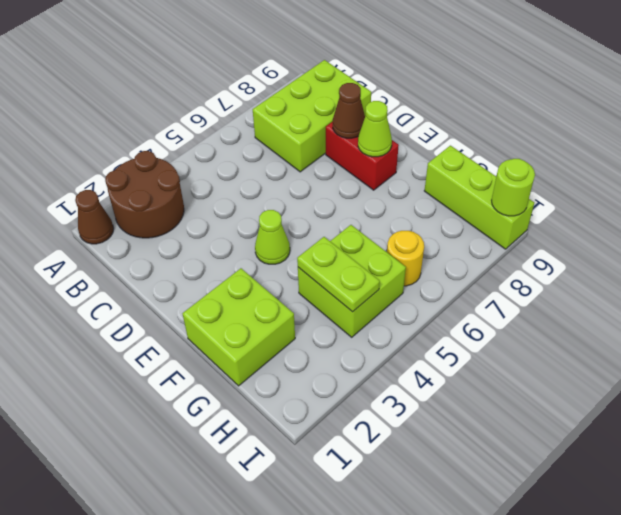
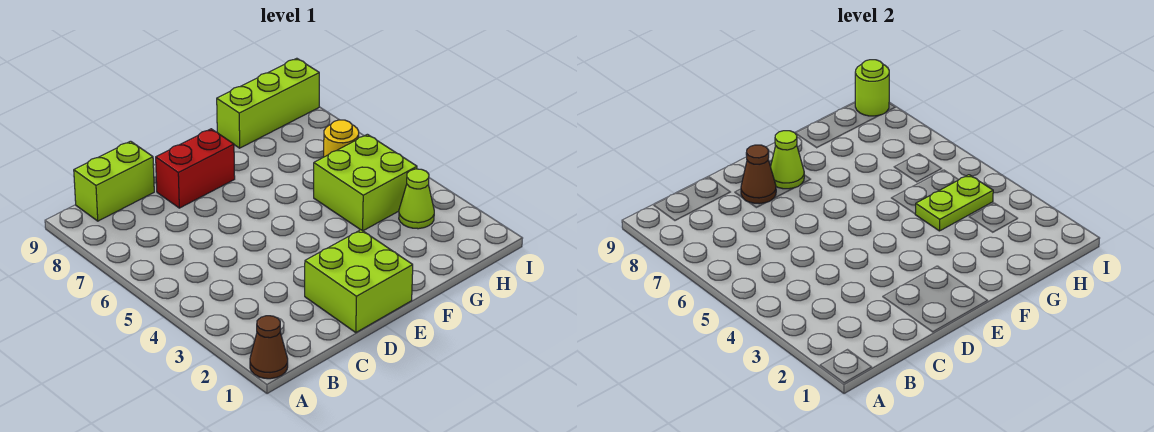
brown 2x2 round brick [105,151,184,238] -> none
lime 2x3 brick [253,60,371,172] -> lime 1x2 brick [74,141,154,221]
lime 1x1 cone [255,210,290,264] -> lime 1x1 cone moved to [399,169,434,229]
lime 2x2 brick [183,268,295,386] -> lime 2x2 brick moved to [305,230,413,333]

